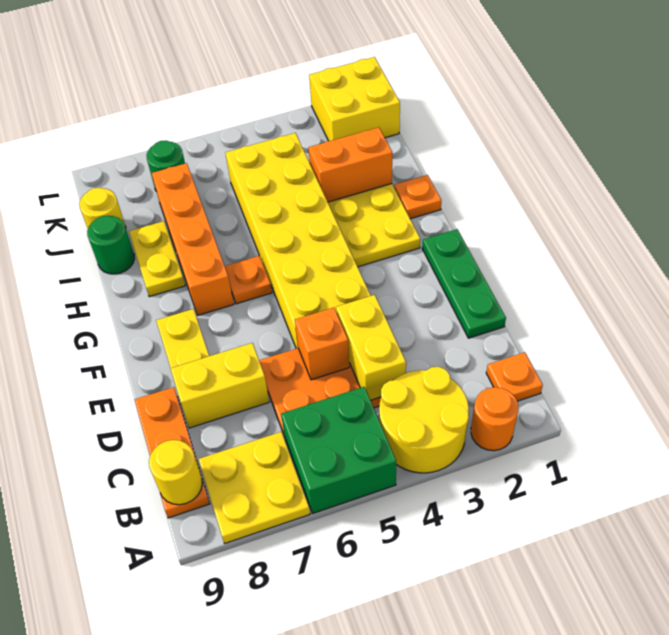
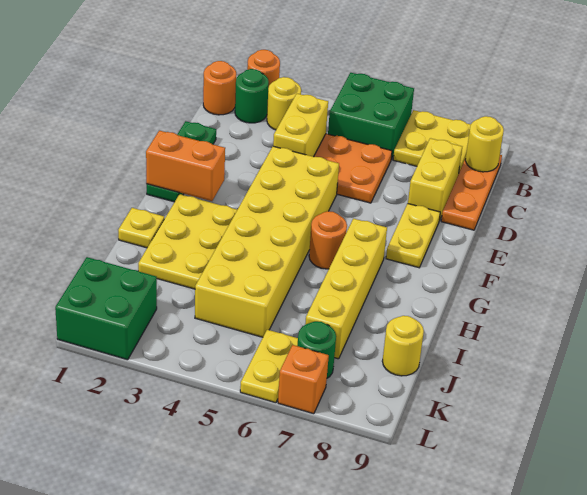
yellow 2x2 round brick [379,367,469,473] -> yellow 1x1 round brick [267,77,301,130]
orange 1x1 plate [486,352,543,401] -> orange 1x1 round brick [203,61,236,115]
orange 1x1 brick [295,308,349,380] -> orange 1x1 brick moved to [278,345,329,414]
yellow 1x2 brick [170,343,269,428] -> yellow 1x2 brick turned to [408,138,462,221]
orange 1x1 plate [225,256,272,304] -> orange 1x1 round brick [309,211,347,269]
orange 1x4 brick [152,163,234,315] -> yellow 1x4 brick [305,219,387,359]
orange 1x1 plate [394,175,441,219] -> yellow 1x1 plate [118,208,164,248]
yellow 1x2 plate [129,221,185,297] -> yellow 1x2 plate moved to [240,330,298,403]
orange 1x2 brick [308,127,392,202] -> orange 1x2 brick moved to [146,131,225,201]
green 1x1 round brick [87,216,134,274] -> green 1x1 round brick moved to [235,69,269,123]
yellow 2x2 brick [309,57,400,141] -> green 2x2 brick [55,257,157,360]

